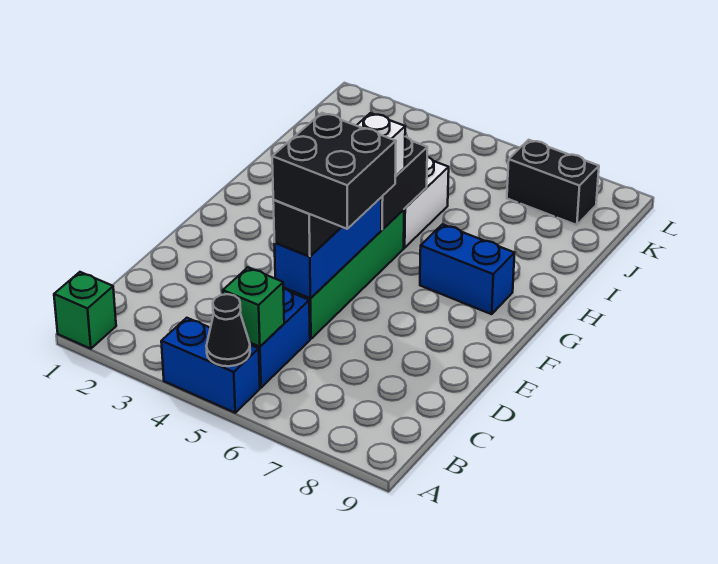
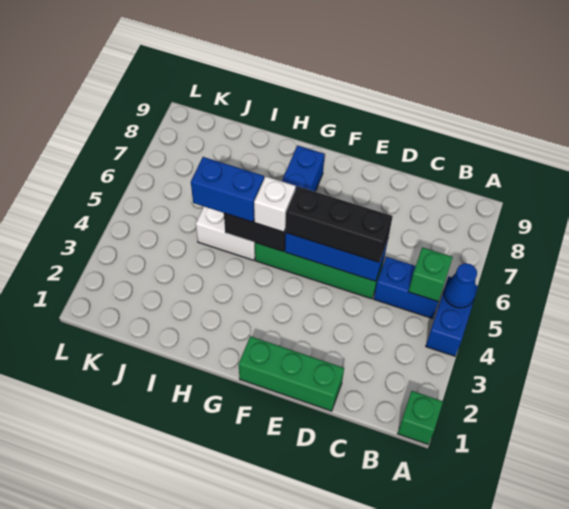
black 1x1 cone [206,294,250,366] -> blue 1x1 cone [444,263,477,308]
none -> green 1x3 brick [239,336,344,411]
black 2x2 brick [272,113,396,229] -> none
none -> blue 1x2 brick [191,157,264,222]
black 1x2 brick [507,140,599,225] -> none

